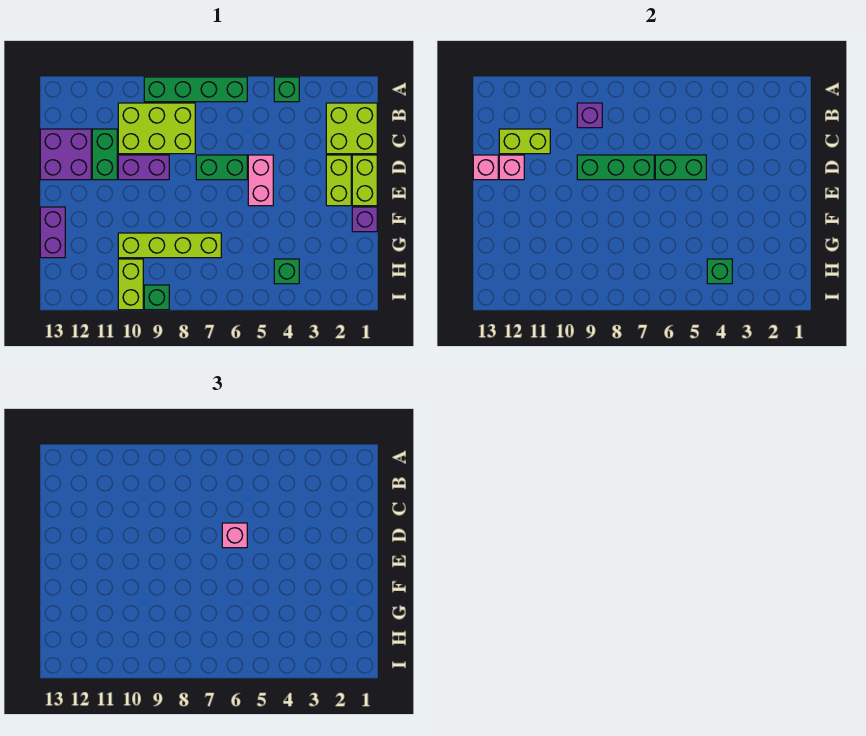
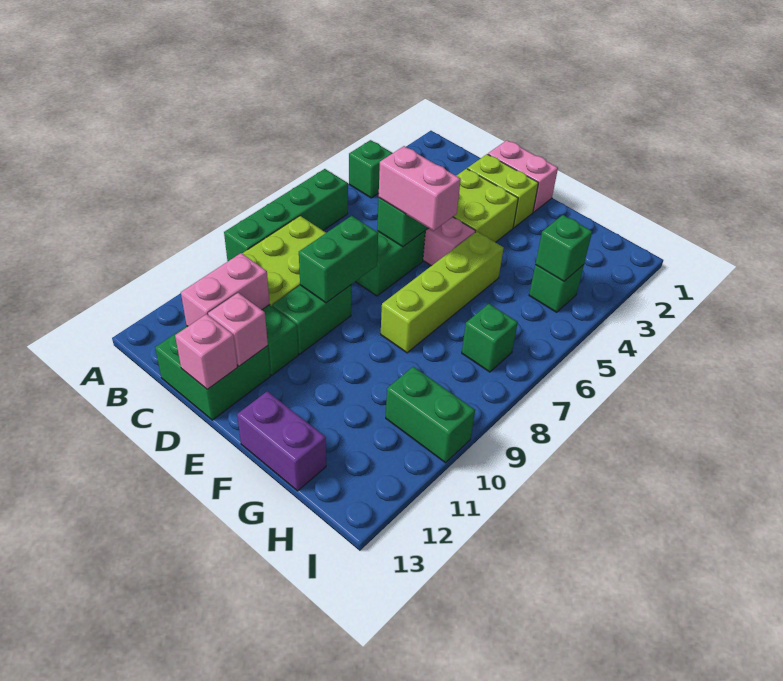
lime 2x2 brick [326,103,377,154] -> lime 2x2 brick moved to [453,169,518,242]
purple 1x1 brick [577,103,602,128] -> none
lime 1x2 brick [499,129,550,154] -> pink 1x2 brick [181,253,270,326]
purple 2x2 brick [40,129,91,180] -> green 2x2 brick [155,326,270,420]
lime 1x2 brick [352,155,377,206] -> pink 1x2 brick [488,140,558,212]
pink 1x1 brick [222,523,247,548] -> pink 1x2 brick [379,146,461,231]
green 1x3 brick [577,155,654,180] -> green 1x2 brick [299,216,378,303]
purple 1x2 brick [118,155,169,180] -> green 1x2 brick [272,285,351,354]
purple 1x1 brick [352,207,377,232] -> none
lime 1x4 brick [118,233,221,258] -> lime 1x4 brick moved to [381,231,504,353]
lime 1x2 brick [118,259,143,310] -> green 1x2 brick [386,367,475,463]
green 1x1 brick [144,285,169,310] -> green 1x1 brick moved to [462,304,518,372]

